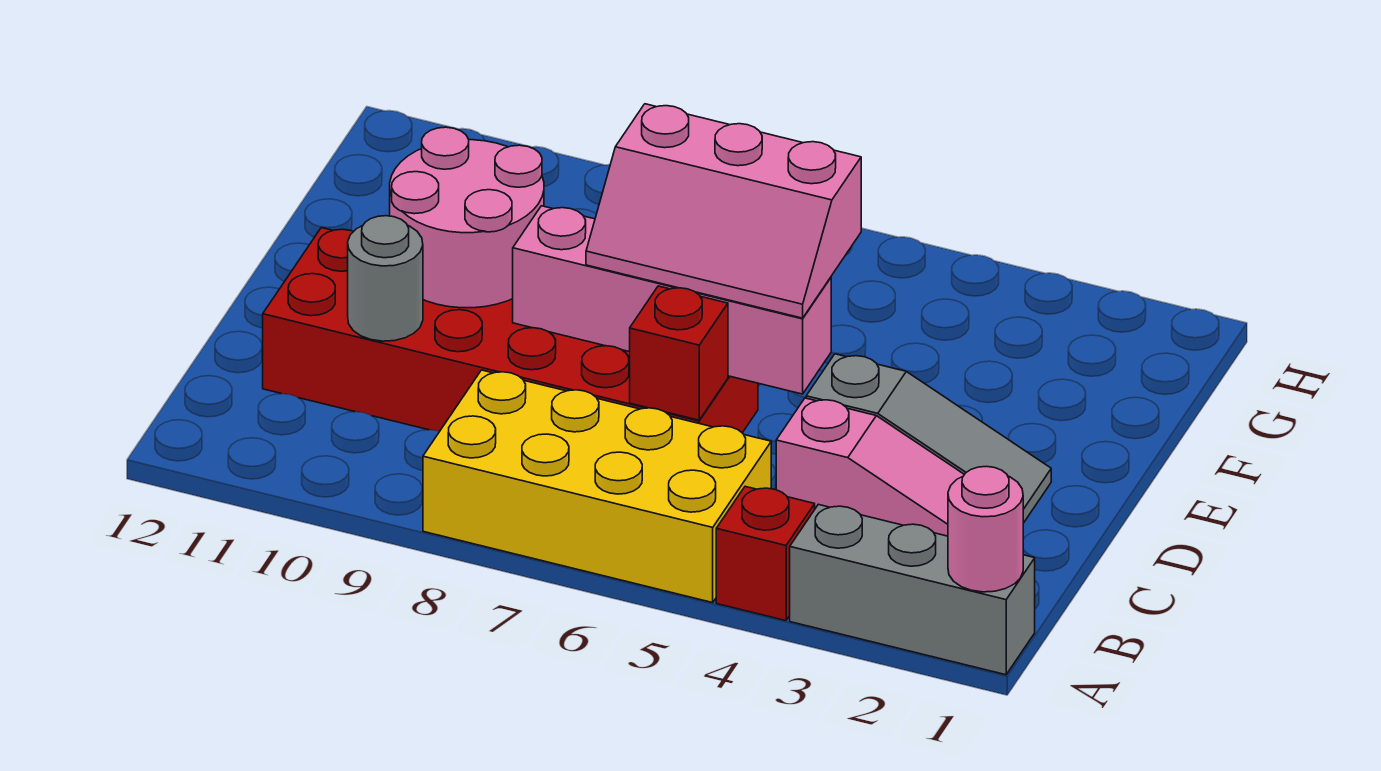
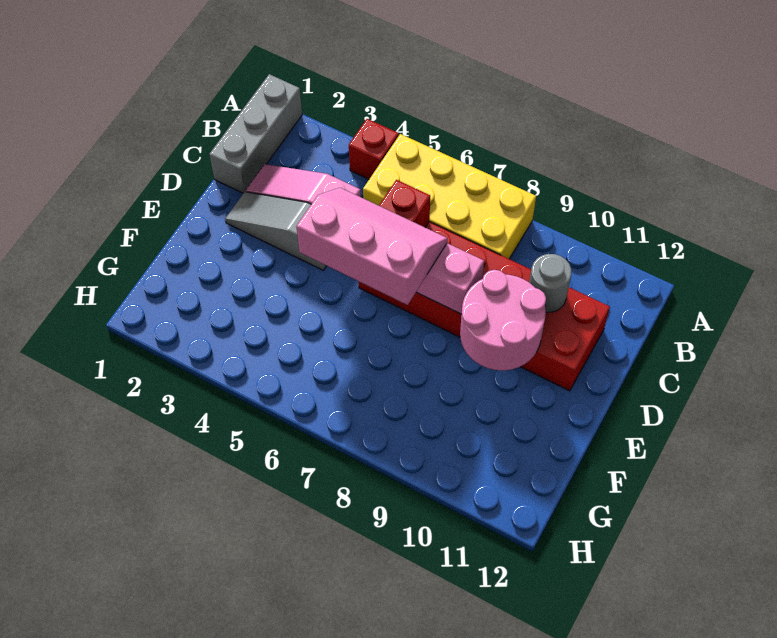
grey 1x3 brick [790,504,1035,675] -> grey 1x3 brick turned to [209,74,302,193]
pink 1x1 round brick [948,466,1023,592] -> none

